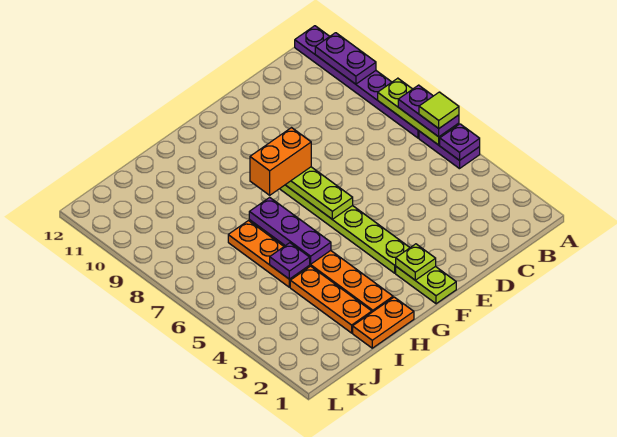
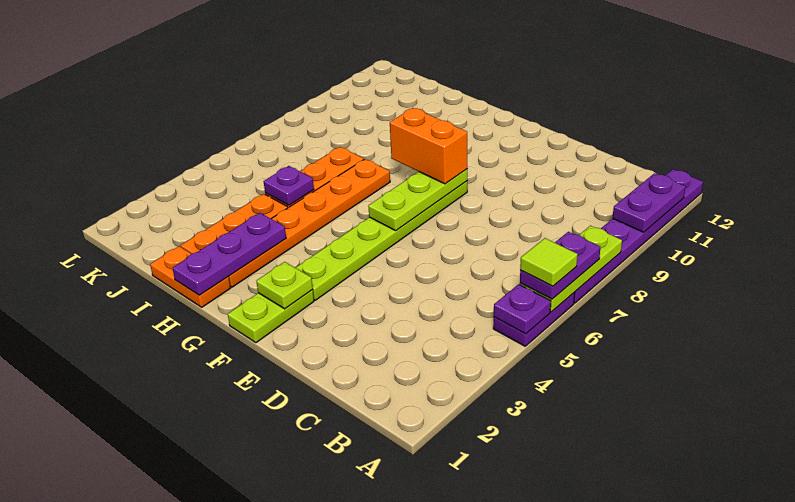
purple 1x3 plate [249,197,331,264] -> purple 1x3 plate moved to [173,213,286,295]

